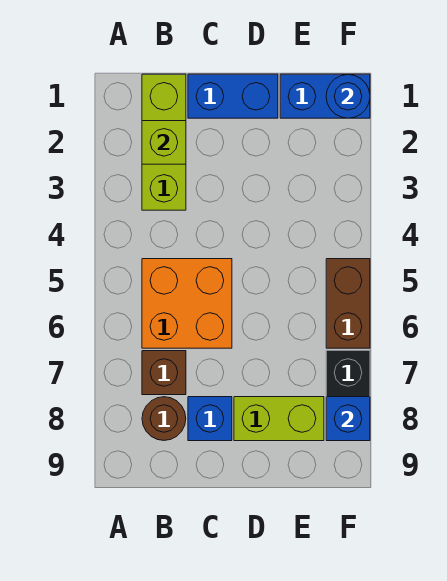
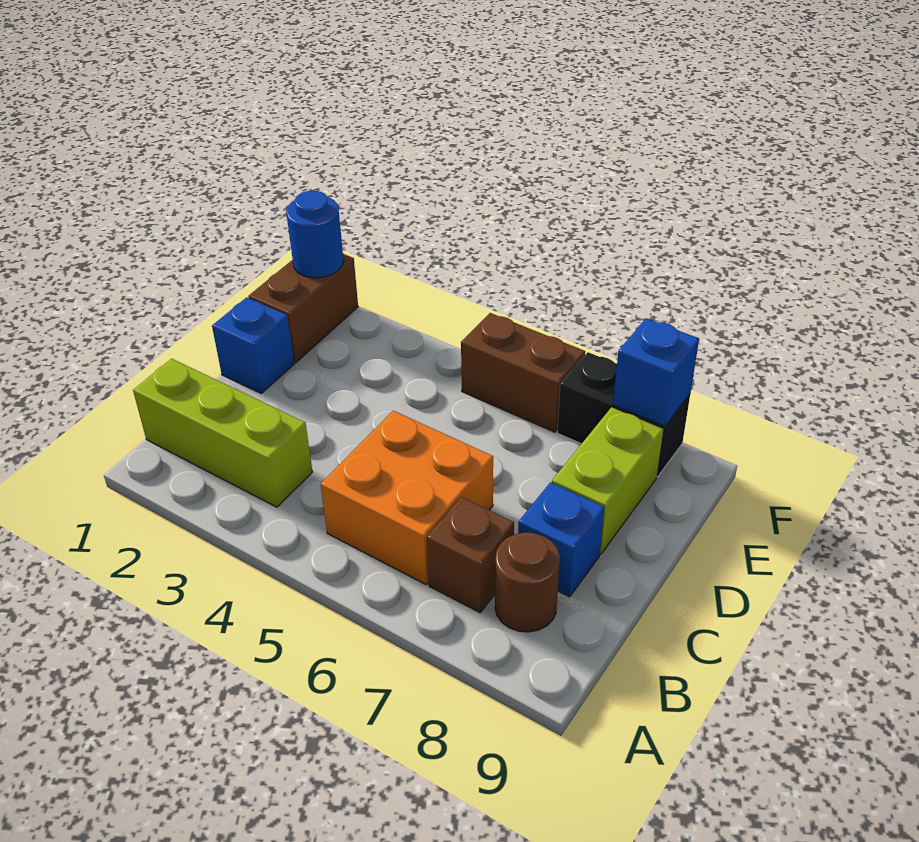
lime 1x1 brick [142,121,186,164] -> none
blue 1x2 brick [188,74,278,118] -> blue 1x1 brick [212,297,294,393]
blue 1x2 brick [280,74,370,118] -> brown 1x2 brick [248,254,358,363]

